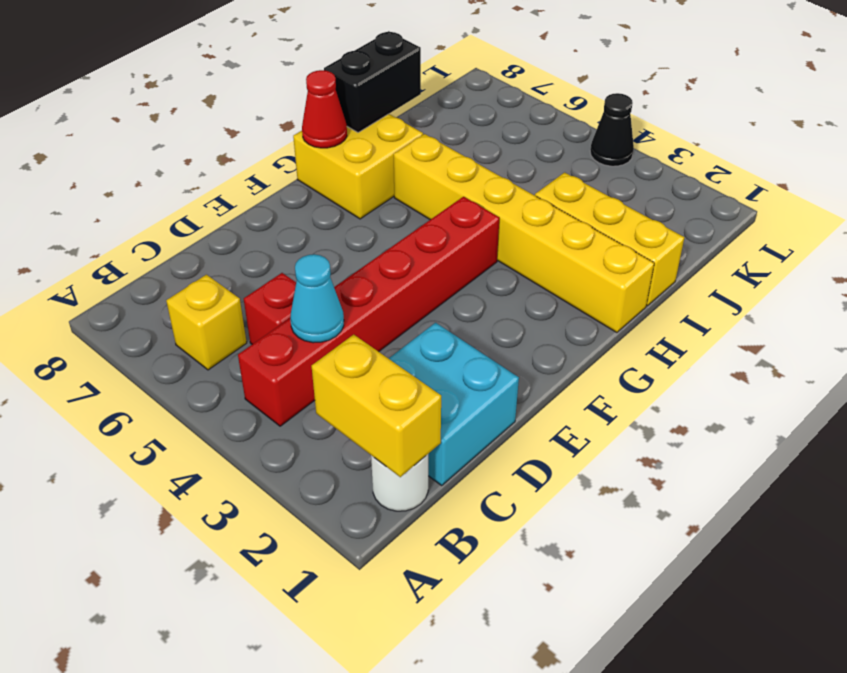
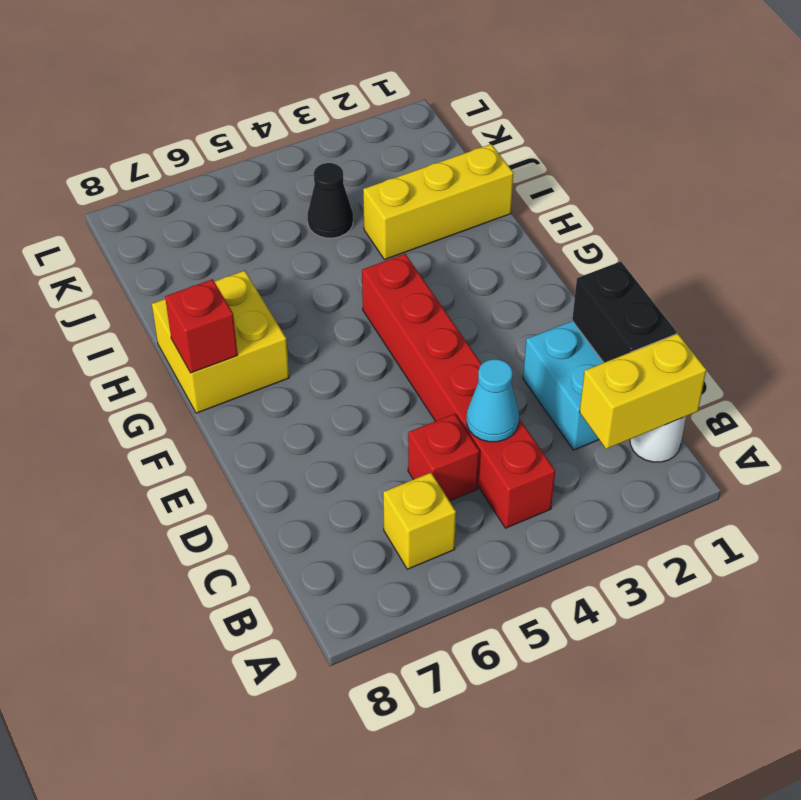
red 1x1 cone [302,70,347,148] -> red 1x1 brick [165,279,238,373]
yellow 1x6 brick [394,134,654,332] -> none
black 1x2 brick [324,31,421,133] -> black 1x2 brick moved to [572,262,676,363]
black 1x1 cone [590,93,634,166] -> black 1x1 cone moved to [308,163,353,238]

